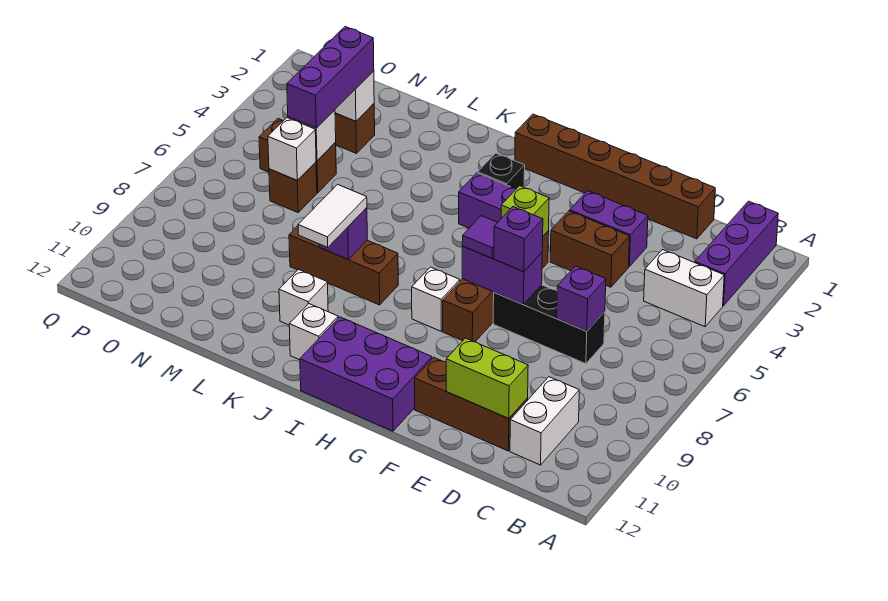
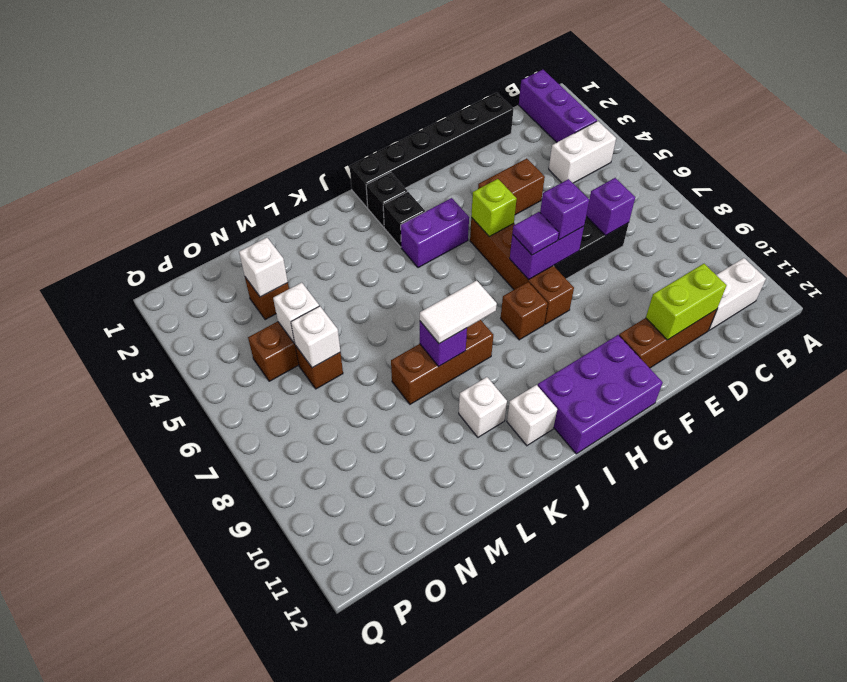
white 1x2 brick [510,377,579,465] -> white 1x2 brick turned to [709,258,766,330]
brown 1x6 brick [515,114,715,239] -> black 1x6 brick [350,92,513,208]
purple 1x2 brick [570,191,648,266] -> none
white 1x1 brick [412,267,460,331] -> brown 1x1 brick [501,282,548,340]
none -> black 1x1 brick [366,172,407,227]
white 1x2 tile [298,184,367,247] -> white 1x2 tile turned to [420,281,497,344]
purple 1x3 brick [287,27,374,128] -> none

